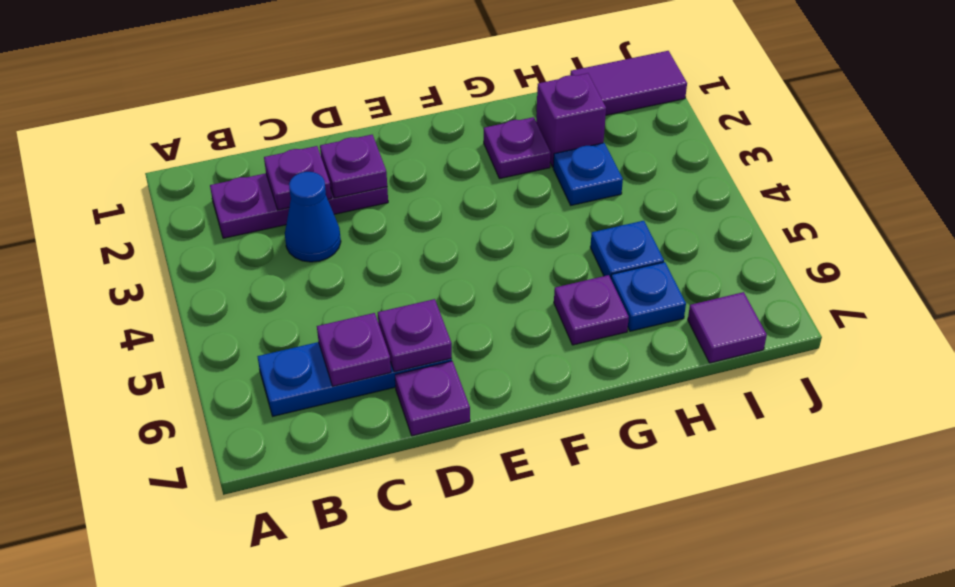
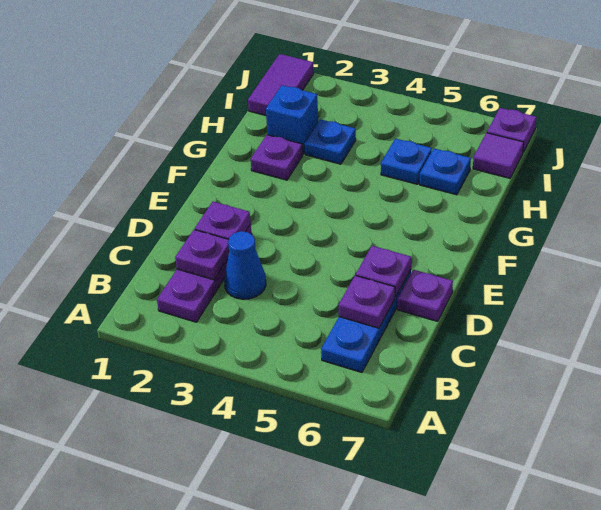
purple 1x1 plate [554,275,629,345] -> purple 1x1 plate moved to [487,108,537,152]
purple 1x1 brick [536,73,606,167] -> blue 1x1 brick [266,85,318,154]

